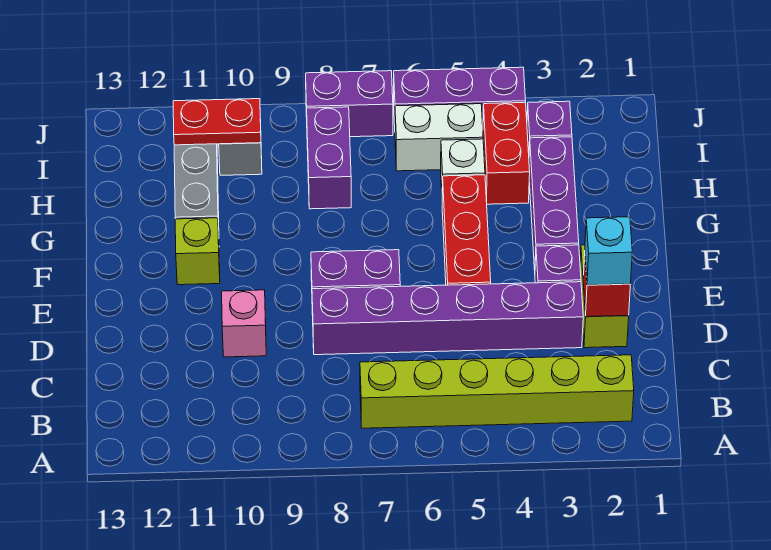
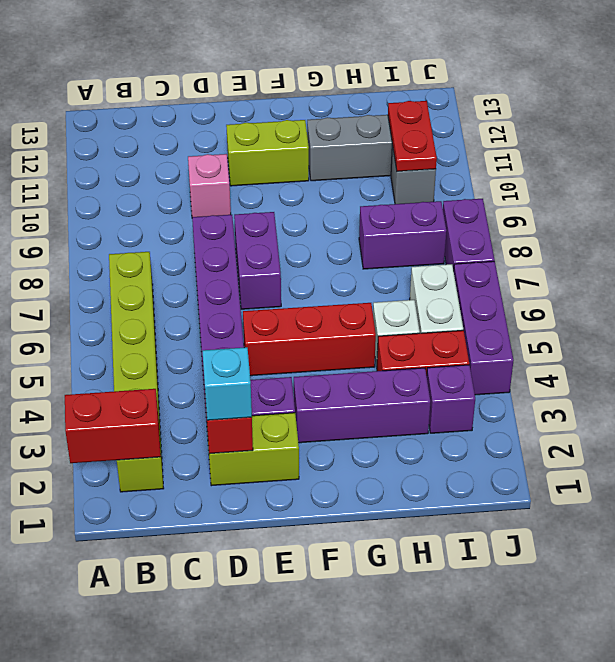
none -> red 1x2 brick [65,389,161,463]
lime 1x1 brick [175,218,220,285] -> lime 1x2 brick [226,120,309,186]

